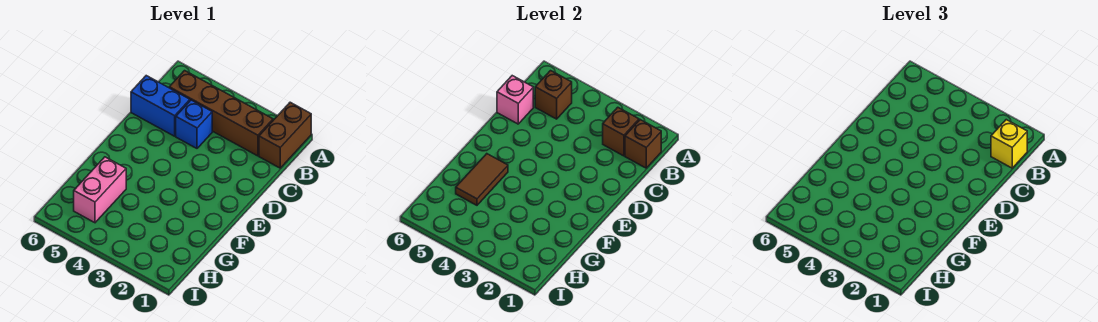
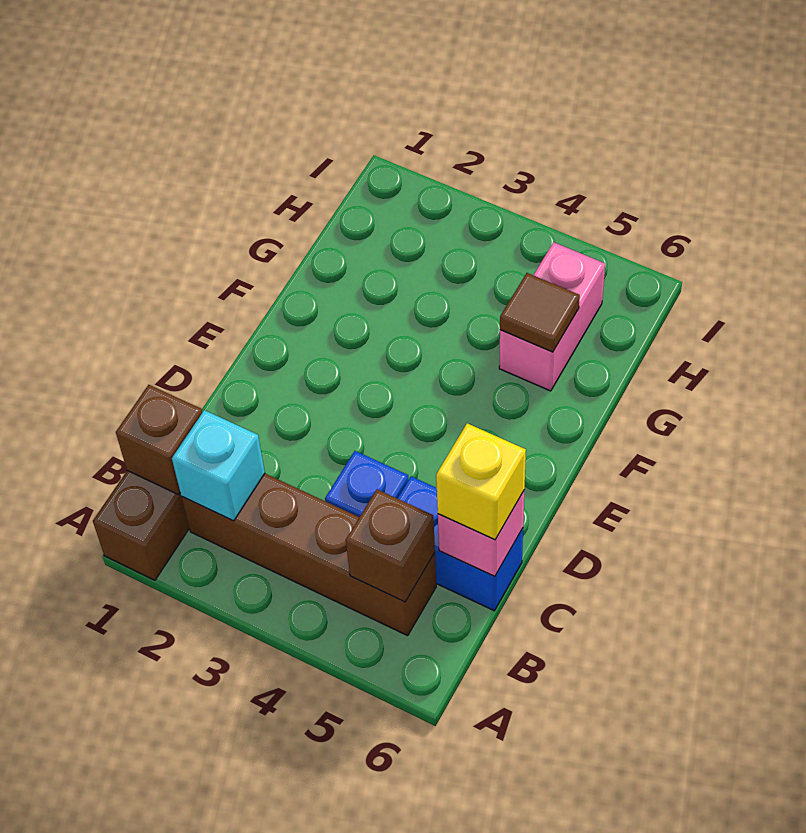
yellow 1x1 brick [991,120,1027,168] -> yellow 1x1 brick moved to [436,423,526,540]
brown 1x1 brick [603,107,639,156] -> cyan 1x1 brick [172,410,265,521]
brown 1x2 tile [456,154,508,205] -> brown 1x1 tile [500,273,580,352]

